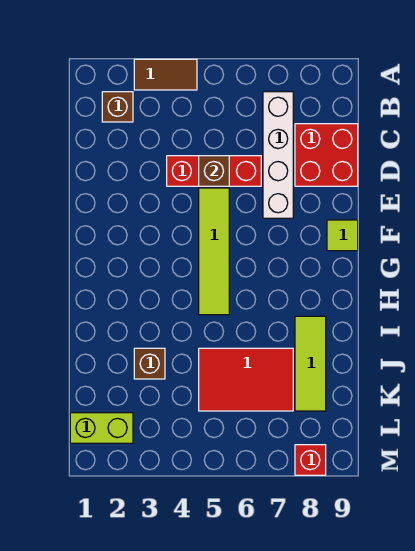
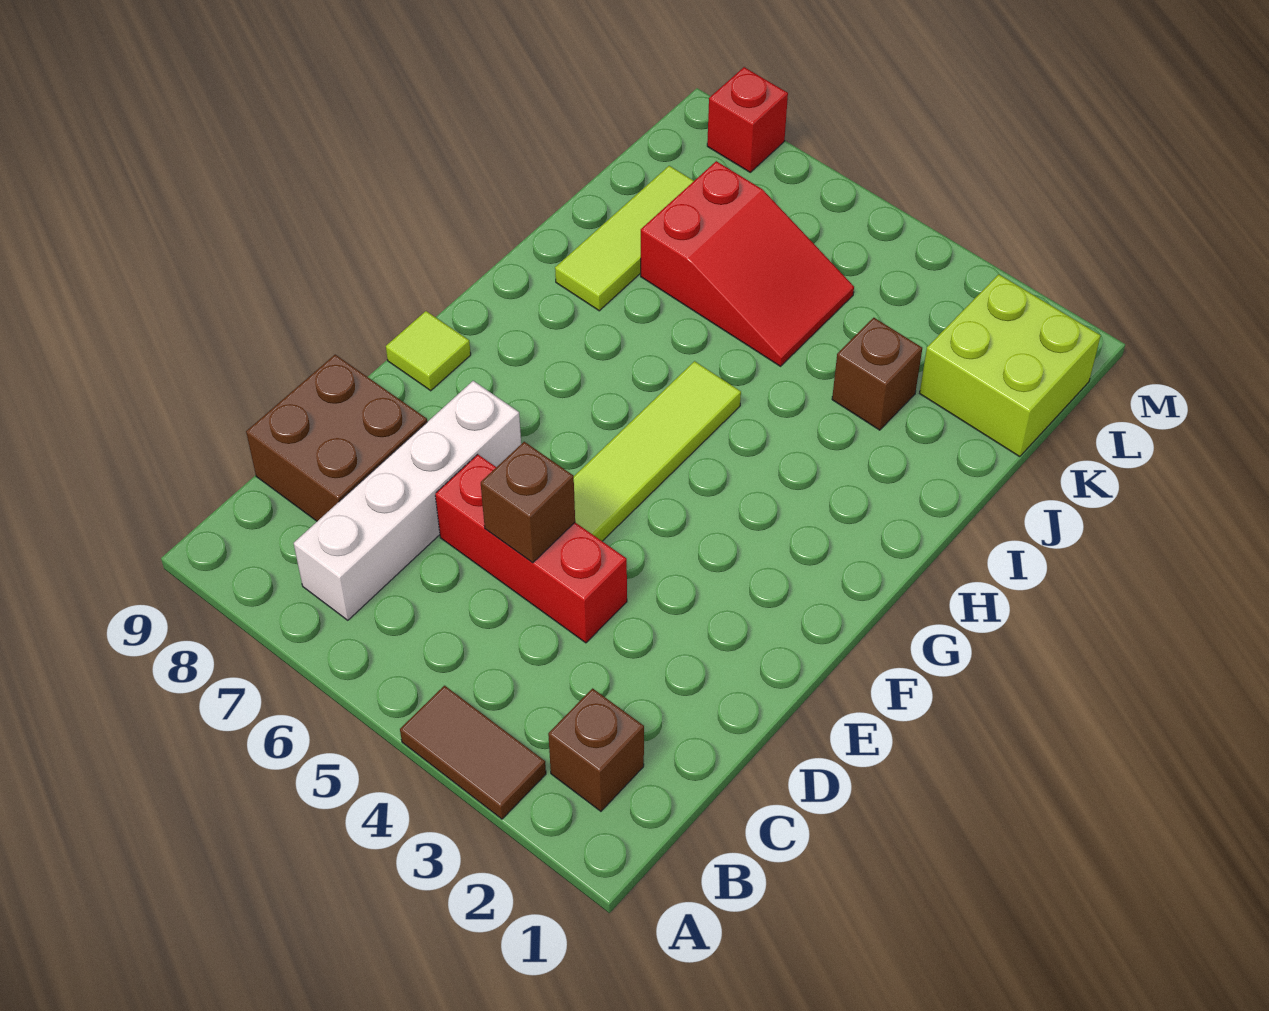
red 2x2 brick [295,124,358,186] -> brown 2x2 brick [246,355,427,521]
red 2x3 tile [199,348,293,411] -> red 2x3 slope [641,161,854,366]
lime 1x2 brick [70,413,133,443] -> lime 2x2 brick [920,274,1101,457]

